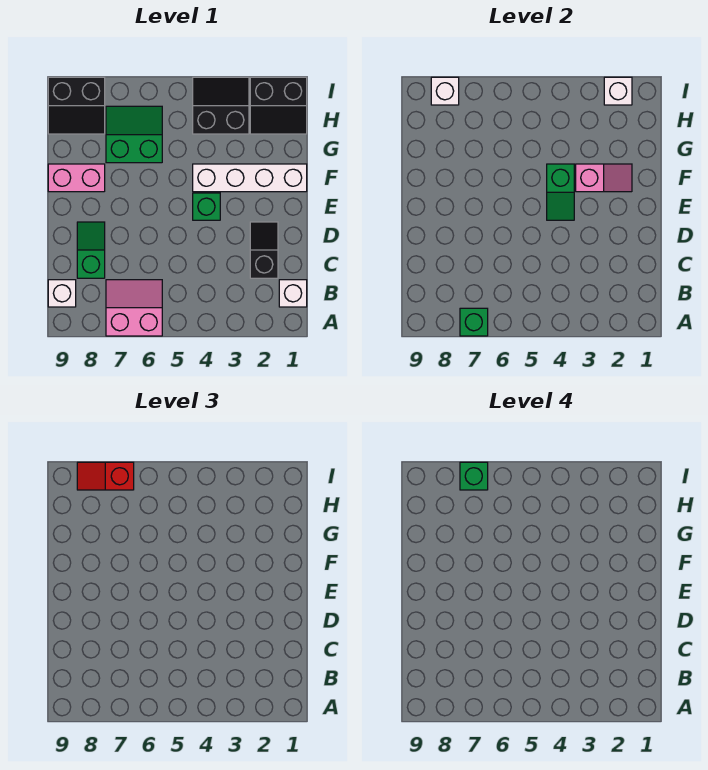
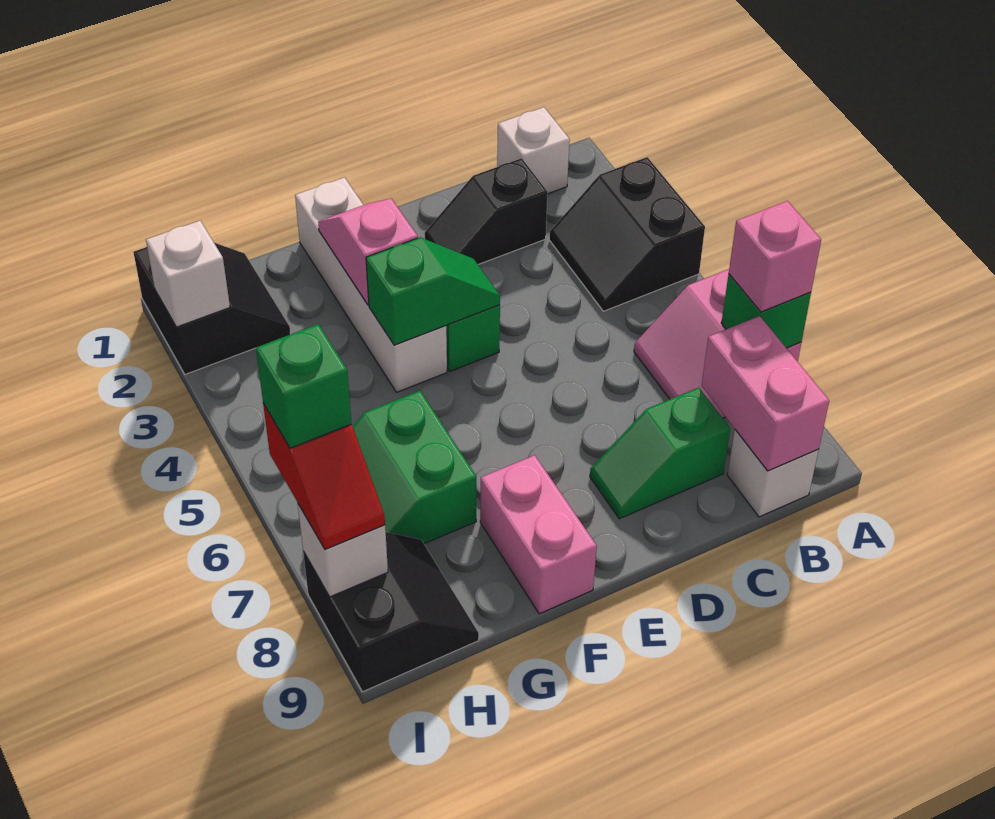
none -> pink 1x1 brick [729,201,821,312]
none -> pink 1x2 brick [702,316,829,471]
black 2x2 slope [193,77,249,134] -> black 2x2 slope moved to [549,157,705,311]

